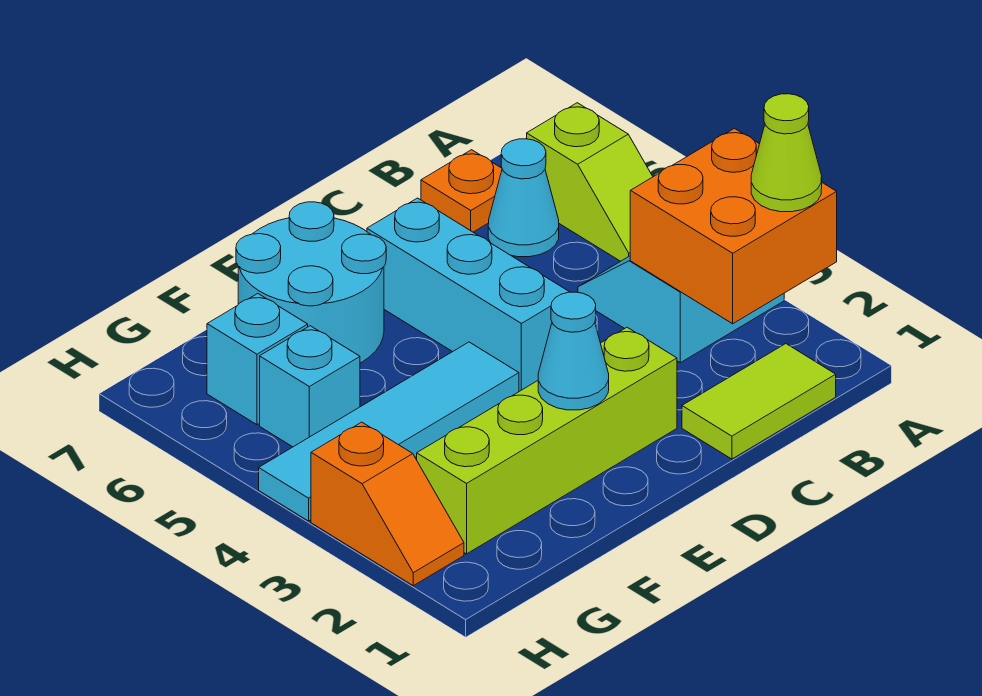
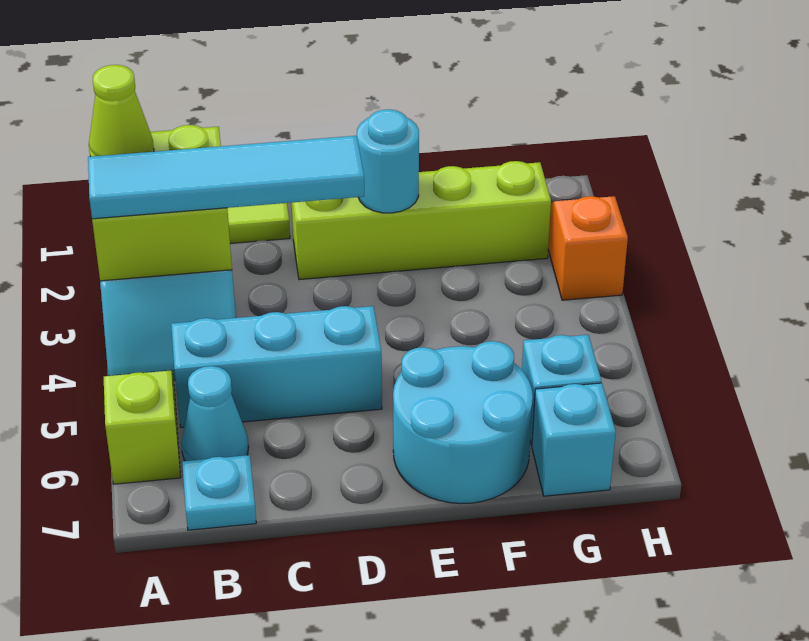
orange 2x2 brick [630,128,837,324] -> lime 2x2 brick [92,125,232,281]
orange 1x1 plate [421,150,502,232] -> cyan 1x1 plate [182,455,256,530]
cyan 1x3 brick [367,198,569,391] -> cyan 1x3 brick turned to [171,306,382,427]
cyan 1x1 cone [538,292,609,410] -> cyan 1x1 round brick [357,109,419,213]
cyan 1x4 tile [259,342,519,521] -> cyan 1x4 tile moved to [88,136,364,219]
cyan 1x1 brick [260,326,360,447] -> cyan 1x1 brick moved to [532,383,616,496]

